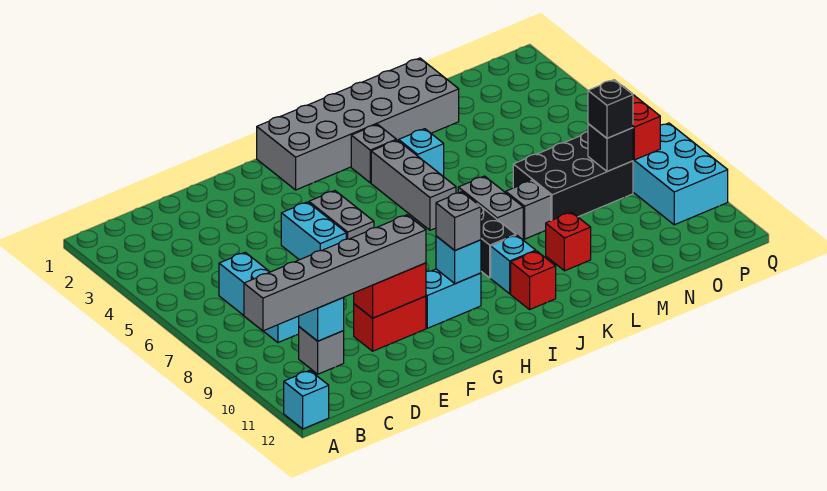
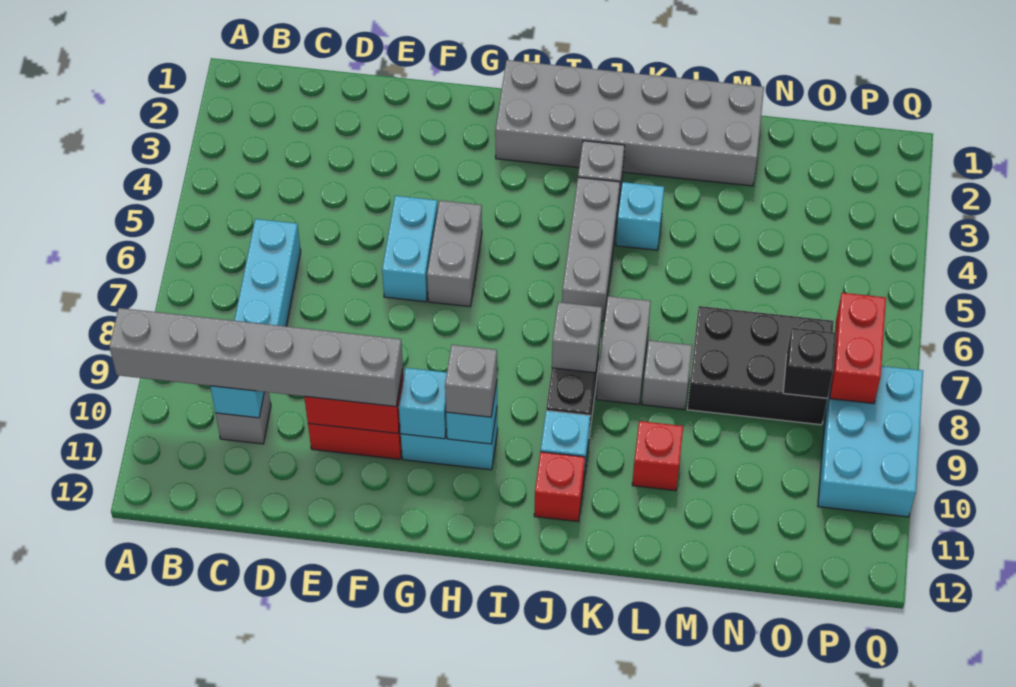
cyan 1x1 brick [284,370,329,429] -> cyan 1x1 brick moved to [399,368,447,439]
none -> grey 1x1 brick [552,302,602,373]
black 1x1 brick [588,80,633,138] -> none

